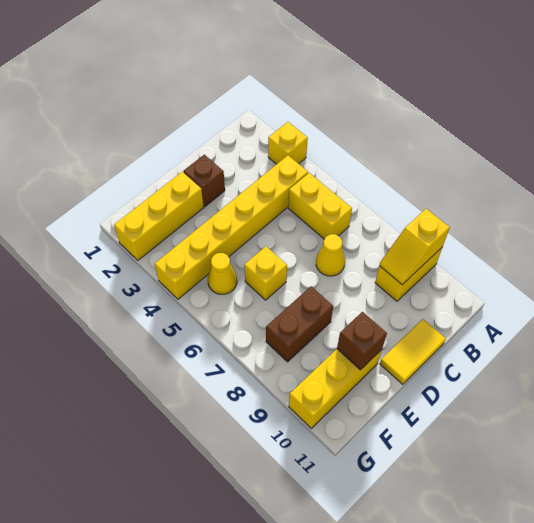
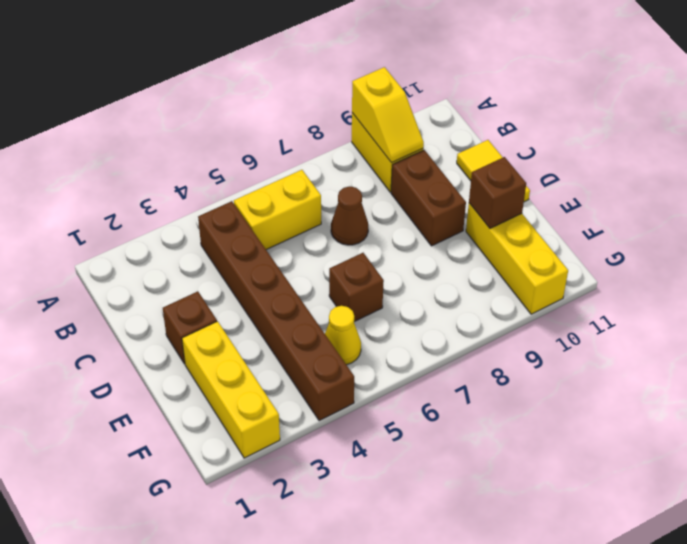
yellow 1x1 brick [268,122,308,164] -> none
yellow 1x6 brick [155,156,308,299] -> brown 1x6 brick [198,201,354,421]
yellow 1x1 cone [316,234,345,276] -> brown 1x1 cone [331,186,368,245]
yellow 1x1 brick [244,246,287,300] -> brown 1x1 brick [329,253,384,321]
brown 1x2 brick [266,287,333,362] -> brown 1x2 brick moved to [391,150,466,246]

